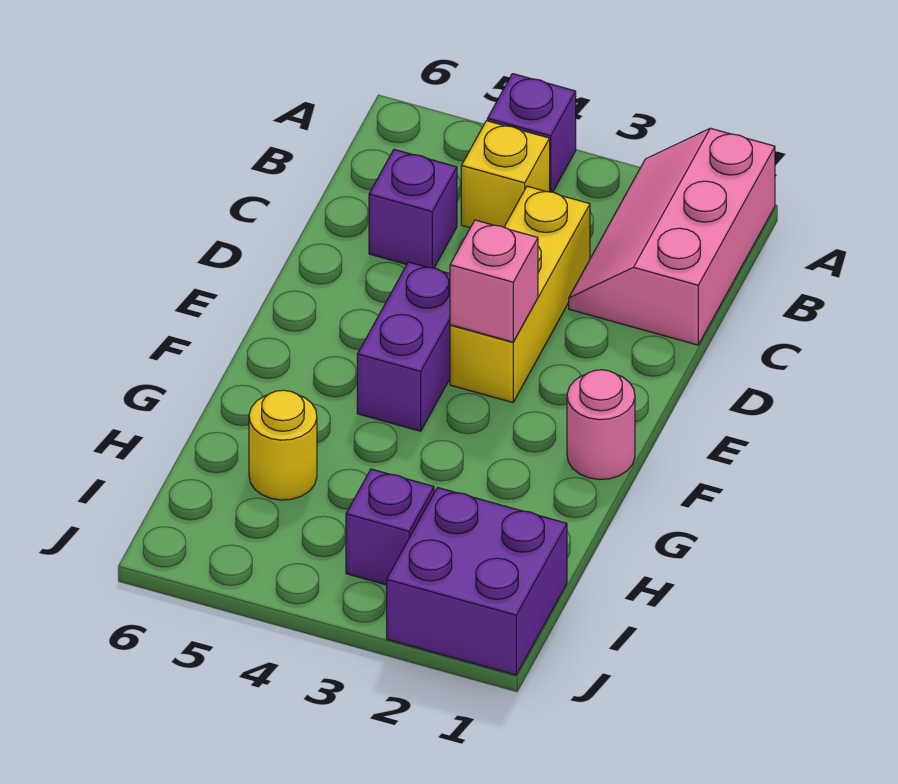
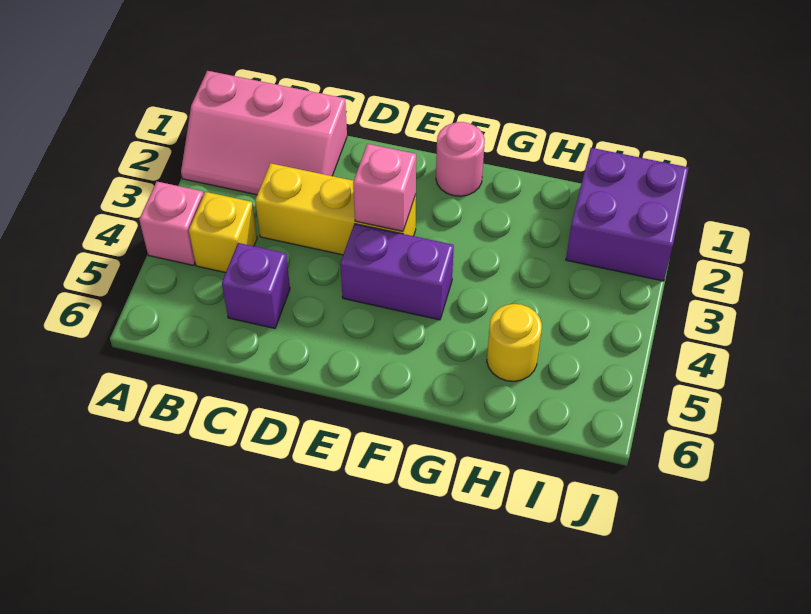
purple 1x1 brick [487,74,576,192] -> pink 1x1 brick [139,182,204,265]
purple 1x1 brick [346,469,434,585] -> none

